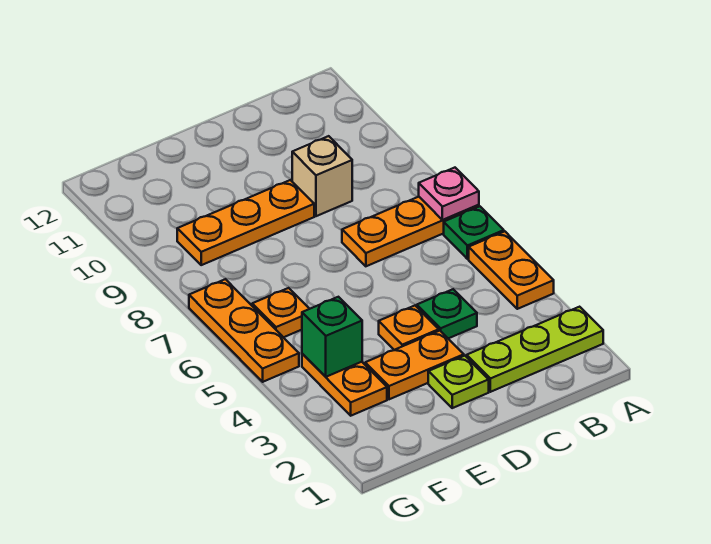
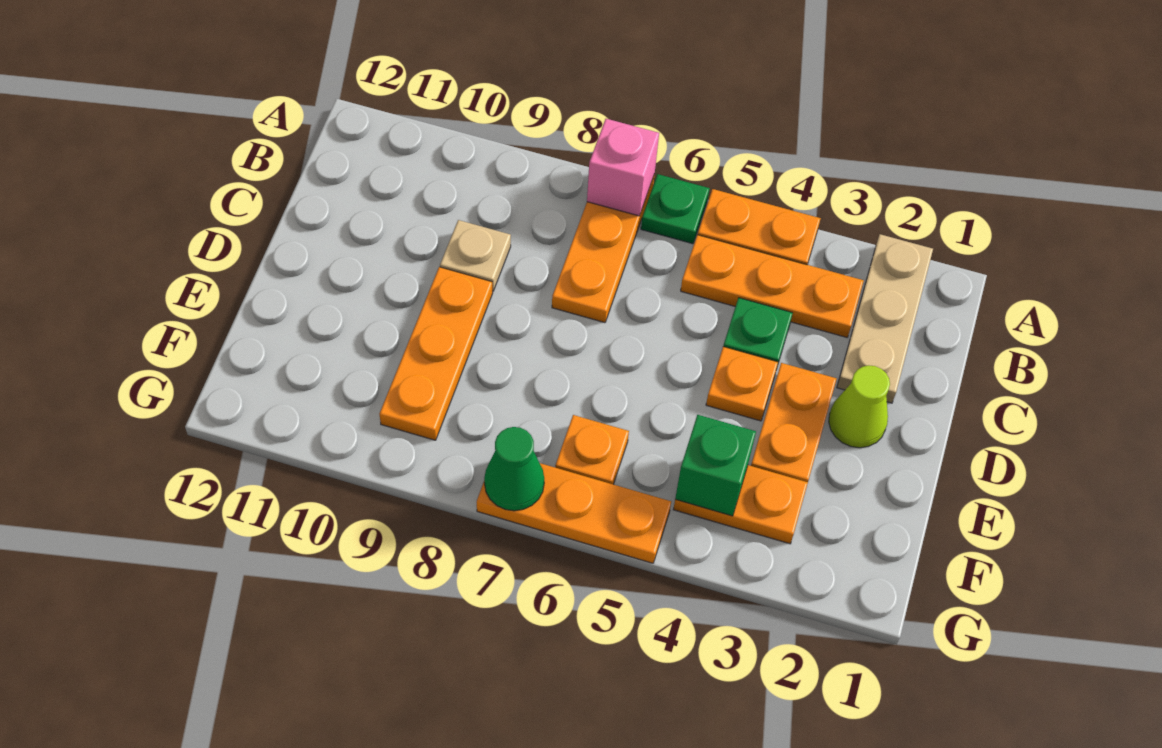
lime 1x3 plate [467,307,603,392] -> tan 1x3 plate [837,234,933,403]
pink 1x1 plate [419,168,479,220] -> pink 1x1 brick [587,119,659,216]
none -> orange 1x3 plate [681,235,864,337]
tan 1x1 brick [292,136,352,216] -> tan 1x1 plate [440,220,511,291]
lime 1x1 plate [428,356,489,408] -> lime 1x1 cone [829,365,890,448]
none -> green 1x1 cone [484,427,544,511]

